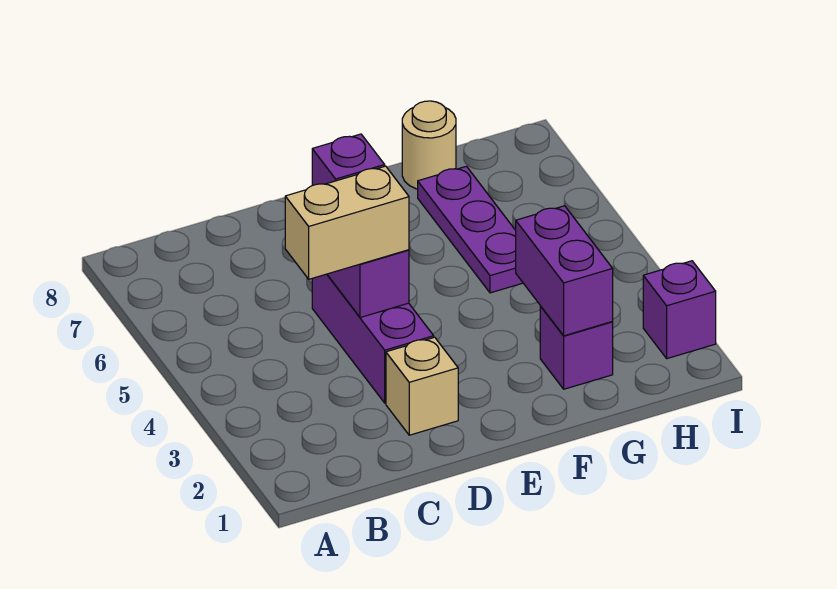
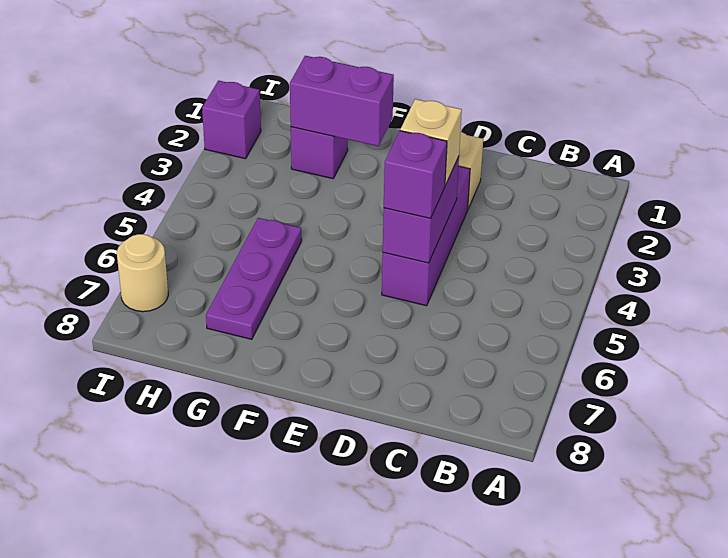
tan 1x2 brick [285,166,409,279] -> tan 1x1 brick [400,99,462,185]
purple 1x2 brick [516,206,613,336] -> purple 1x2 brick turned to [290,56,394,146]
tan 1x1 round brick [402,101,456,189] -> tan 1x1 round brick moved to [117,234,168,312]

